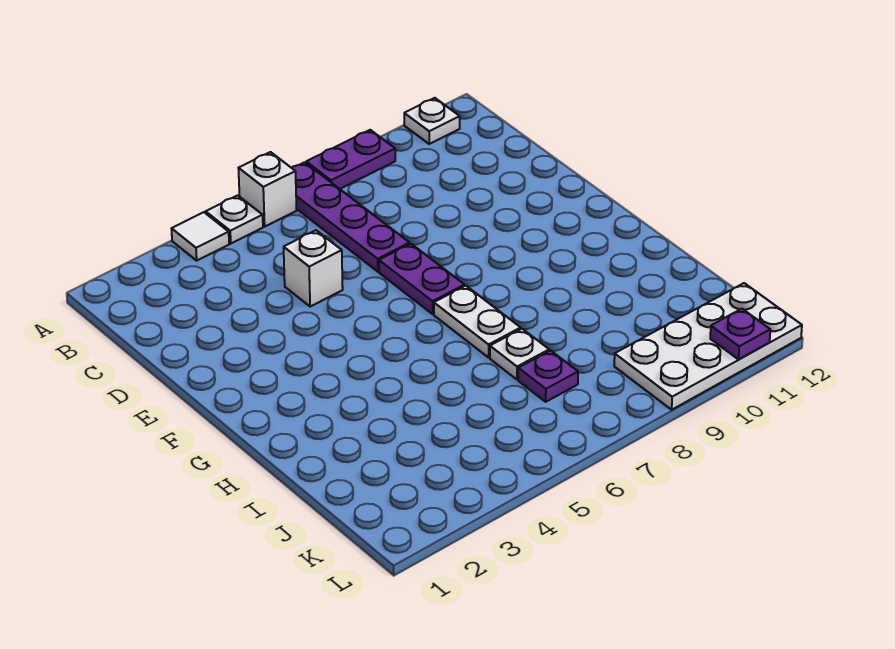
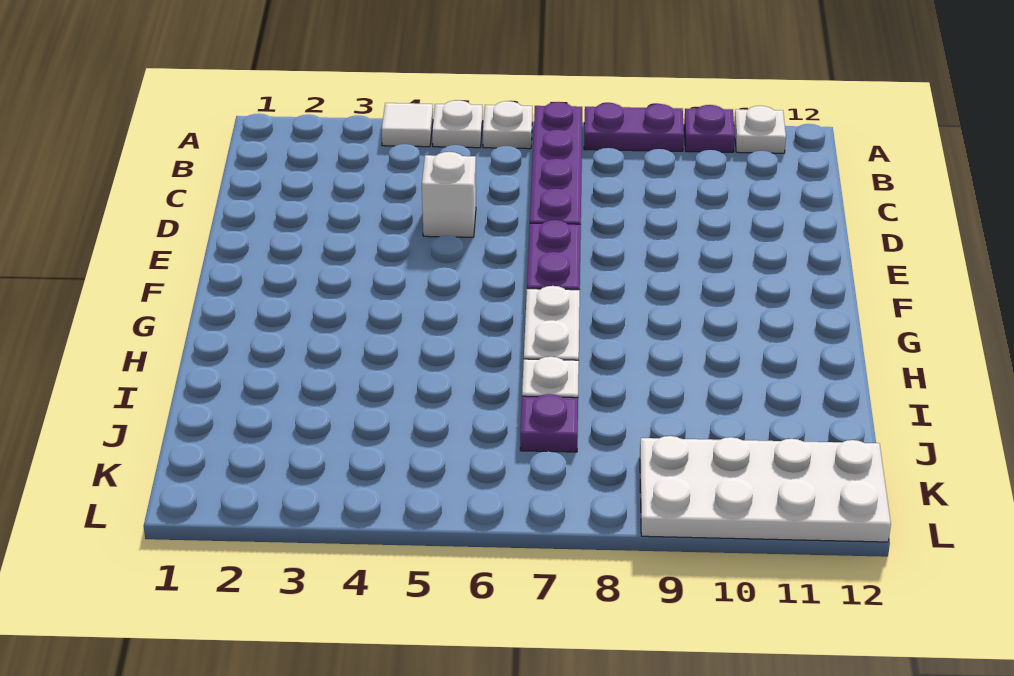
white 1x1 brick [238,152,297,226] -> white 1x1 plate [483,101,532,149]
purple 1x1 plate [710,309,770,359] -> purple 1x1 plate moved to [684,105,735,152]

